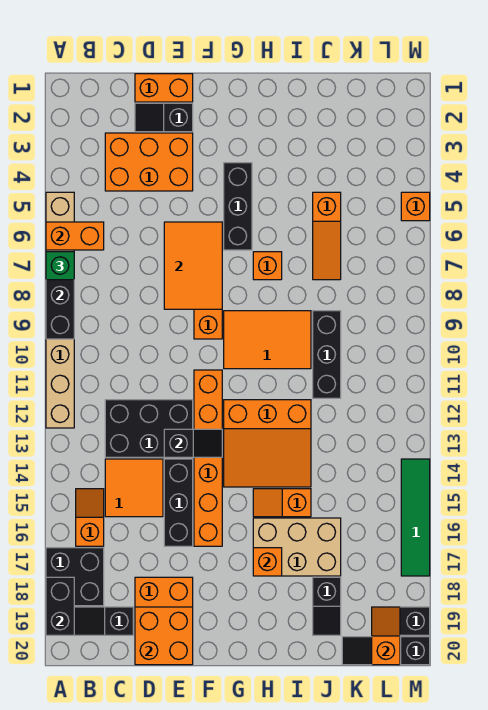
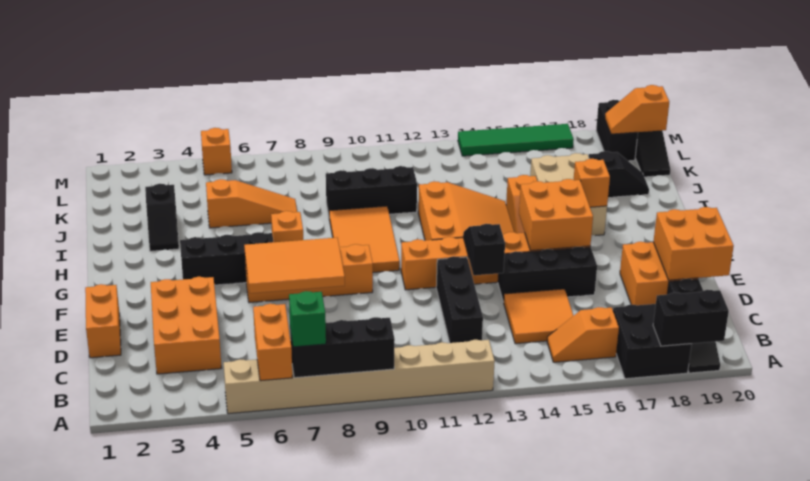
black 2x3 brick [105,400,193,457] -> black 1x3 brick [436,256,483,343]
black 1x2 slope [135,103,193,132] -> black 1x2 slope moved to [145,184,179,251]
none -> orange 2x2 brick [519,179,593,251]

